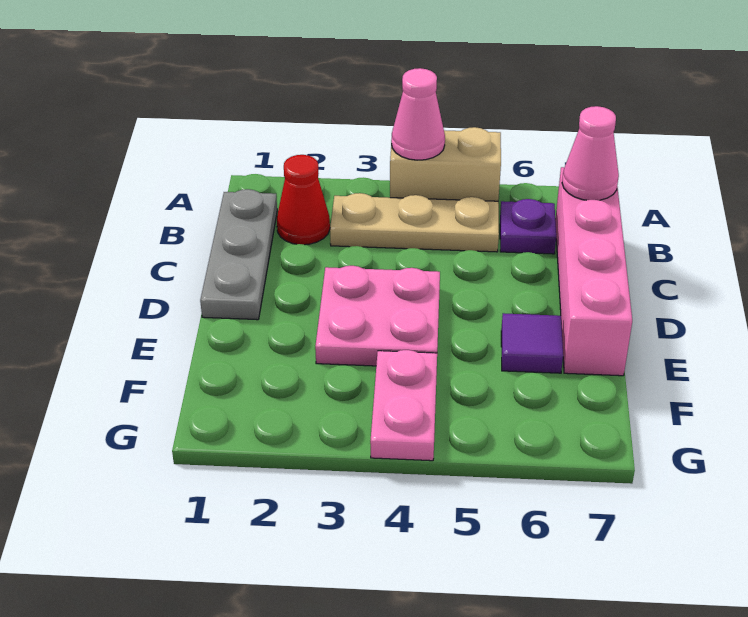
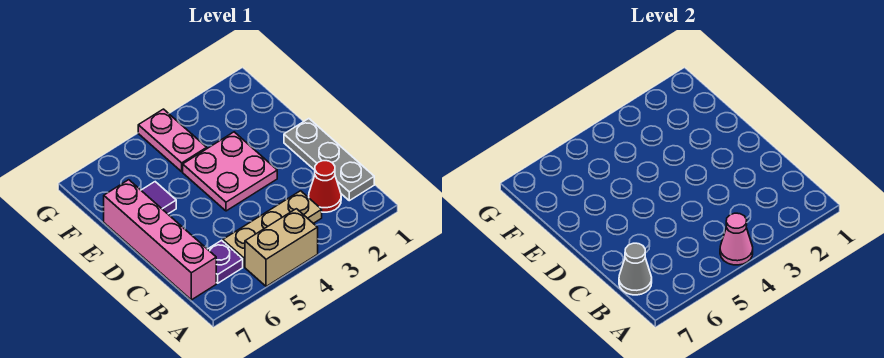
pink 1x1 cone [562,106,619,200] -> grey 1x1 cone [619,243,652,295]

